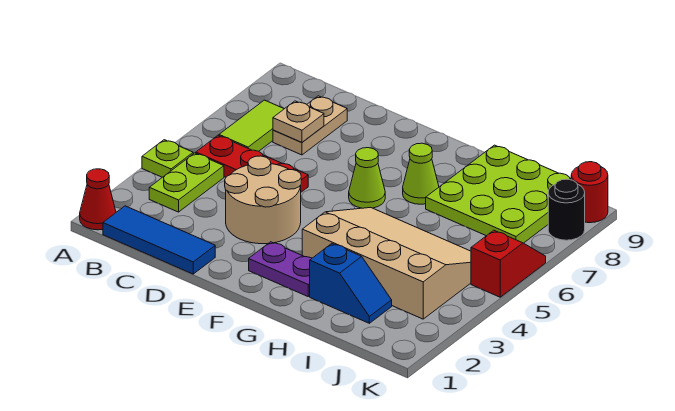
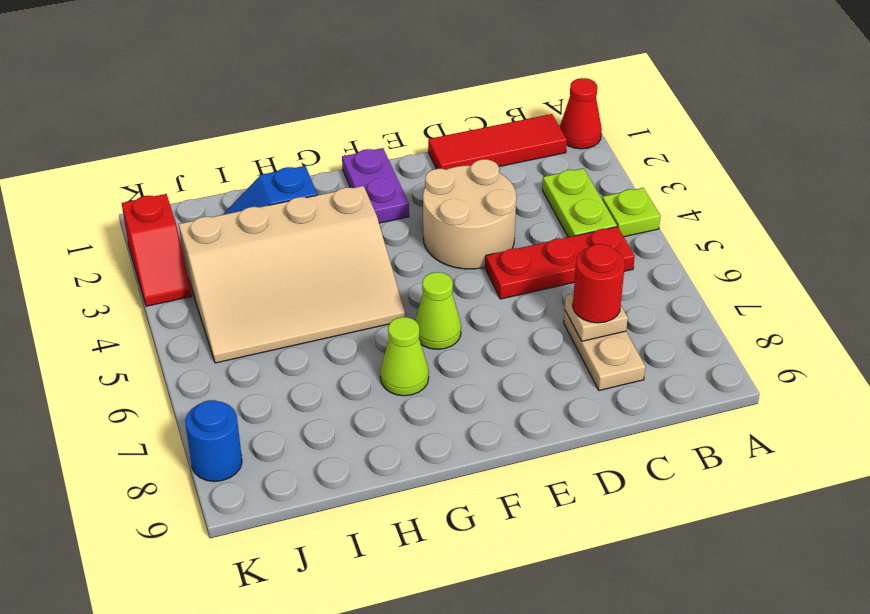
blue 1x3 tile [103,206,215,274] -> red 1x3 tile [428,114,567,170]
lime 1x2 tile [219,100,284,151] -> none
purple 1x2 plate [249,242,312,296] -> purple 1x2 plate turned to [342,148,409,223]
lime 3x3 plate [426,145,571,243] -> none
red 1x2 slope [471,230,546,297] -> red 1x2 slope moved to [122,194,191,306]
black 1x1 round brick [548,179,585,240] -> blue 1x1 round brick [185,400,242,482]
red 1x1 round brick [571,162,608,223] -> red 1x1 round brick moved to [573,244,625,323]

